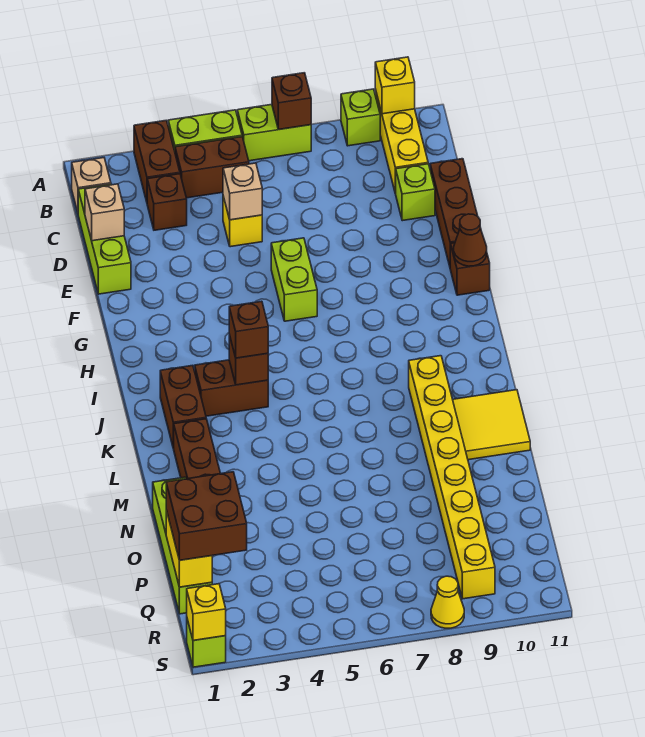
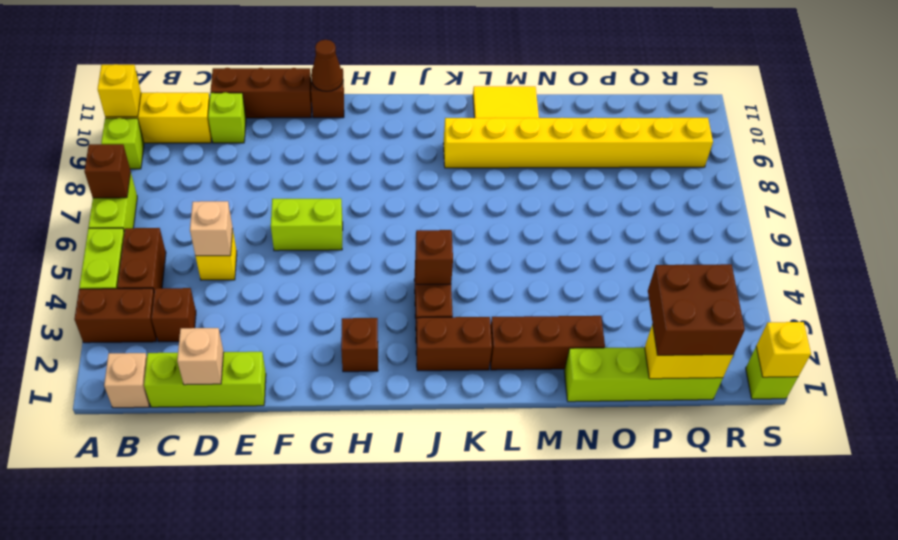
brown 1x1 brick [229,301,268,358] -> brown 1x1 brick moved to [341,318,378,372]
yellow 1x1 cone [431,576,464,628] -> none

